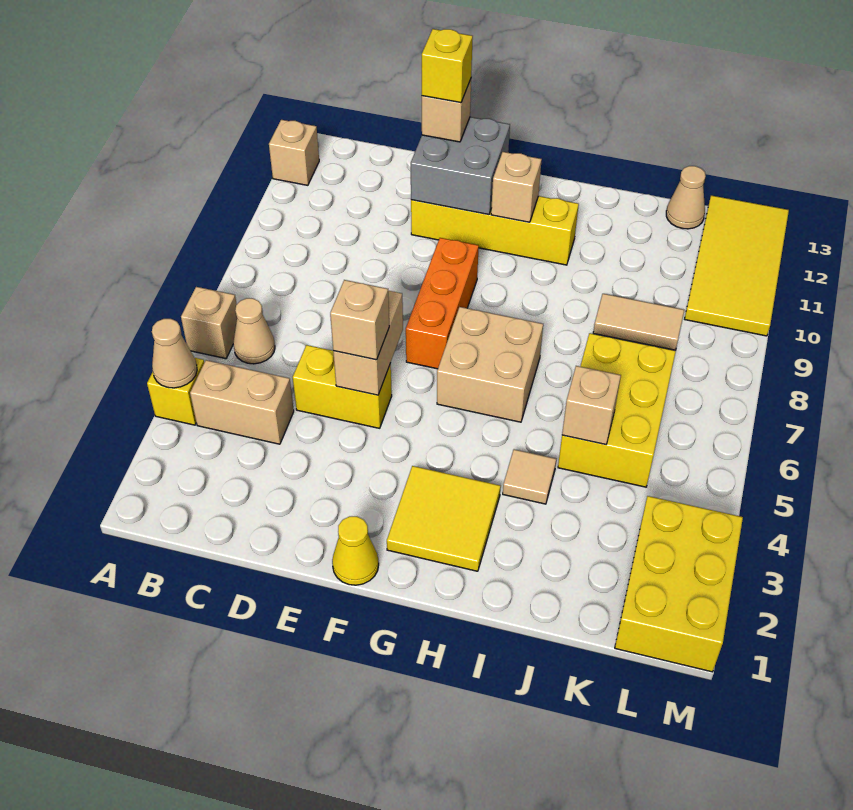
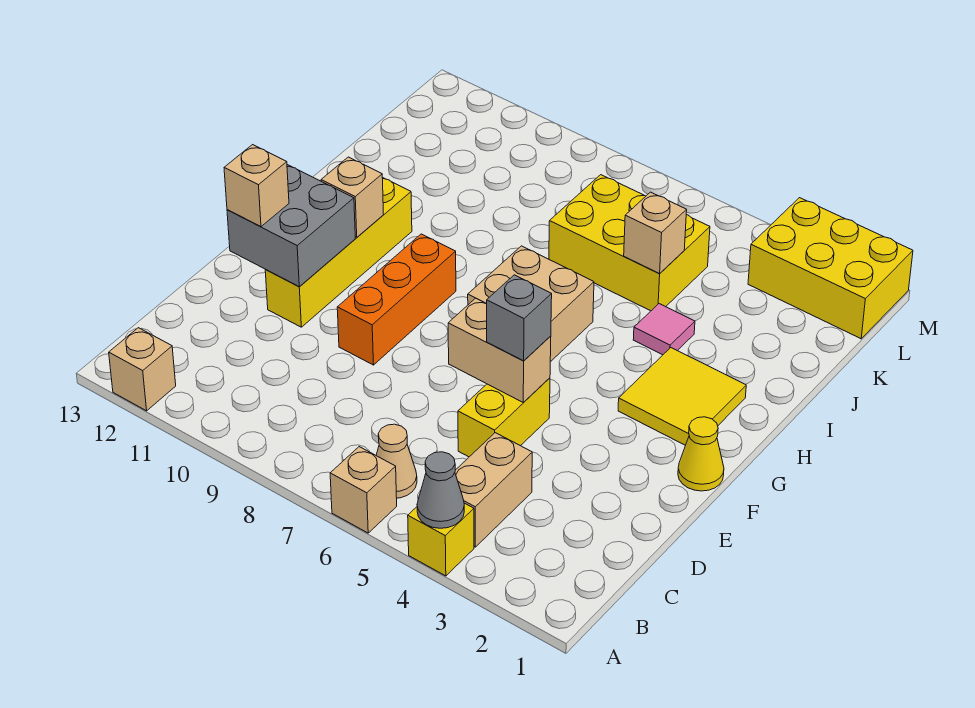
tan 1x1 cone [152,319,197,388] -> grey 1x1 cone [417,452,464,528]
tan 1x1 brick [330,280,389,360] -> grey 1x1 brick [487,275,552,361]
yellow 1x1 brick [422,29,473,103] -> none
orange 1x3 brick [406,238,479,369] -> orange 1x3 brick turned to [337,234,456,365]
tan 1x1 tile [503,449,556,504] -> pink 1x1 tile [633,304,695,355]
tan 1x2 tile [593,294,684,350] -> none
tan 1x1 cone [666,166,706,229] -> none
yellow 2x4 tile [685,196,789,336] -> none

